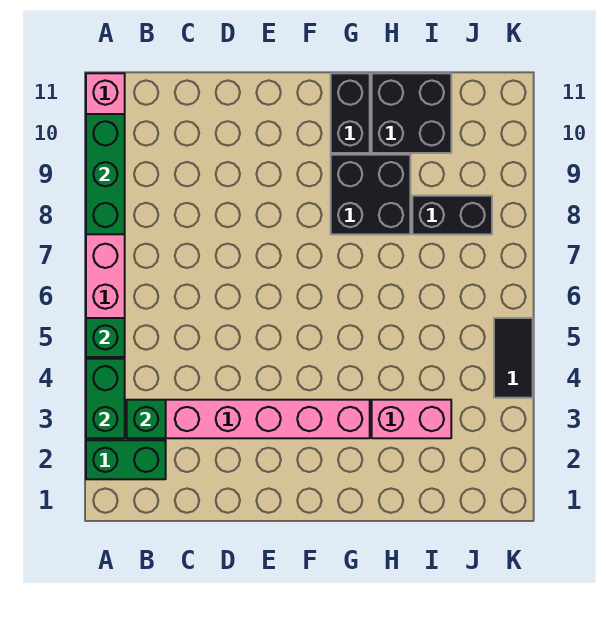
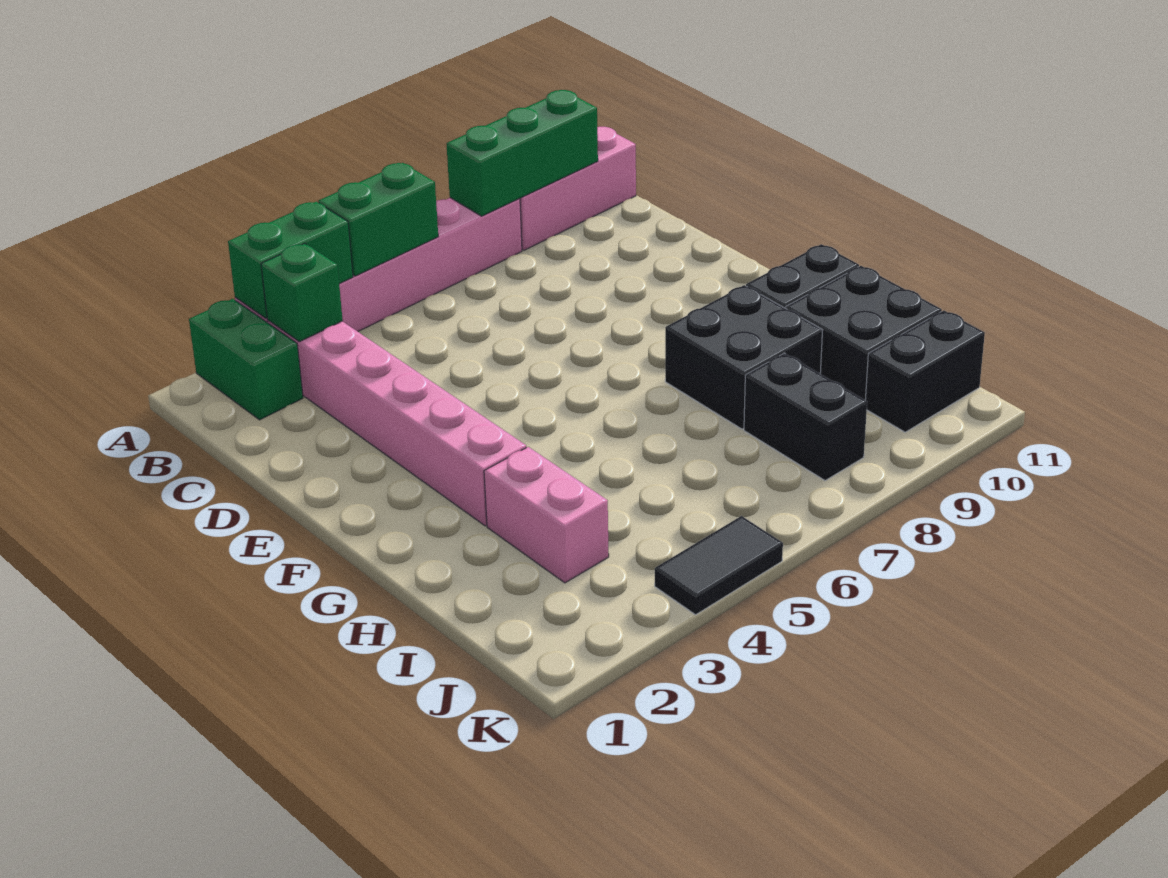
green 1x1 brick [86,318,125,357] -> green 1x2 brick [318,163,438,276]
none -> black 1x2 brick [865,310,985,432]

